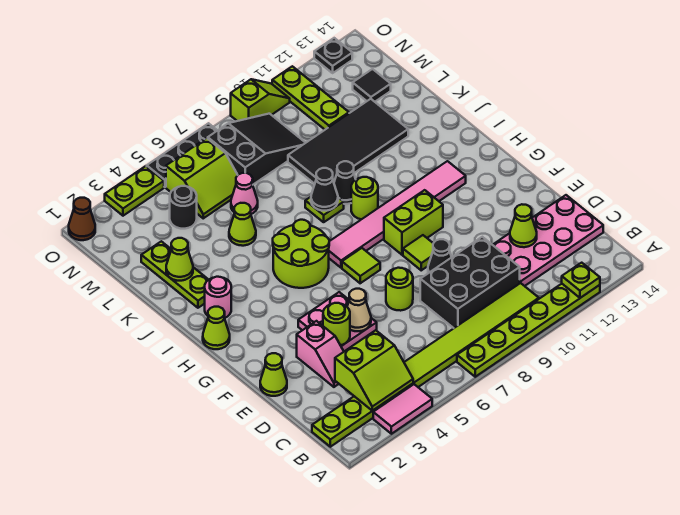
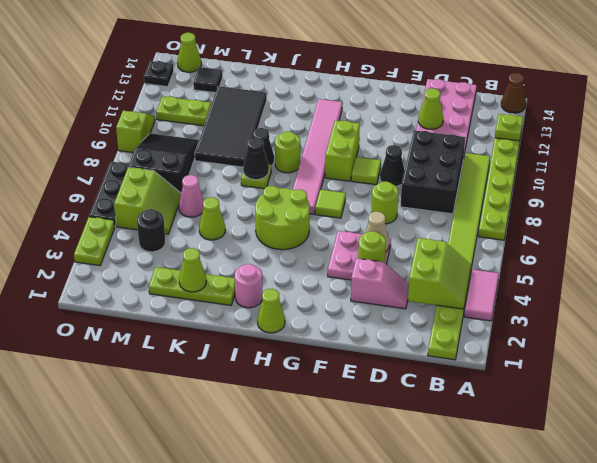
lime 1x1 cone [260,353,287,396] -> lime 1x1 cone moved to [177,33,201,72]
lime 1x3 plate [272,66,349,129] -> lime 1x2 plate [156,96,211,126]
brown 1x1 cone [69,198,95,240] -> brown 1x1 cone moved to [501,73,526,113]

